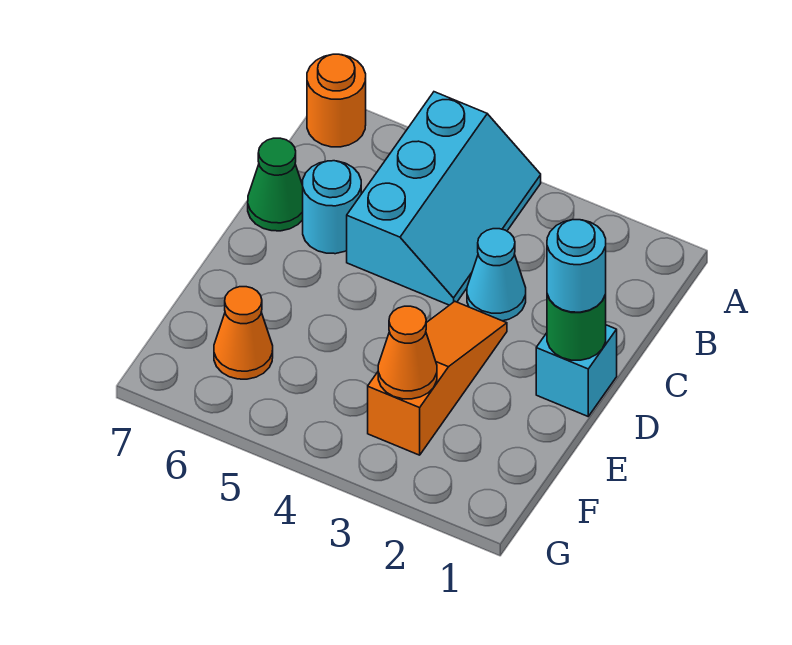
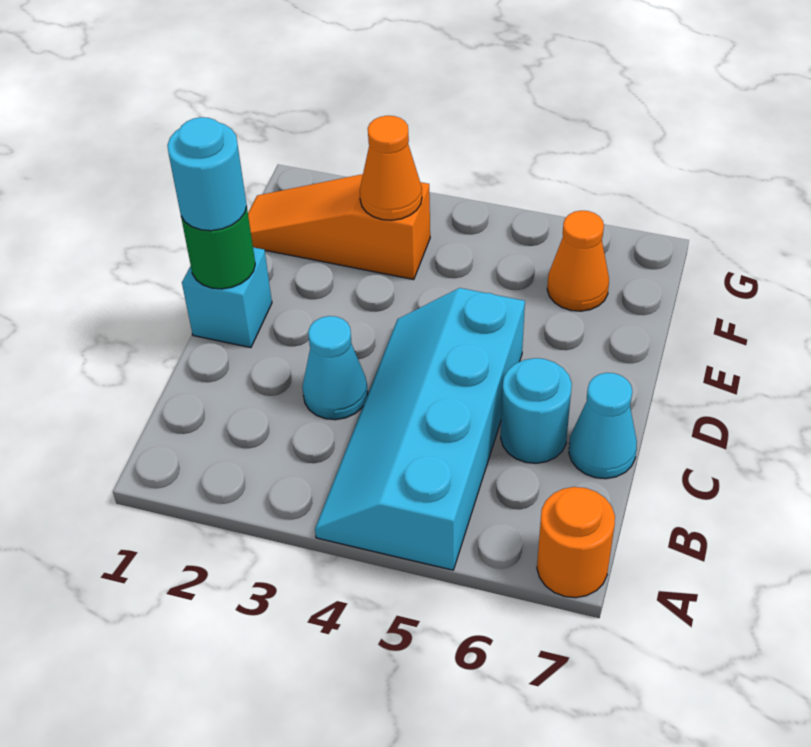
cyan 2x3 slope [347,92,541,305] -> cyan 2x4 slope [315,288,525,570]
green 1x1 cone [248,138,303,231] -> cyan 1x1 cone [569,373,637,479]
orange 1x3 slope [368,301,507,455] -> orange 1x3 slope turned to [248,174,430,280]

